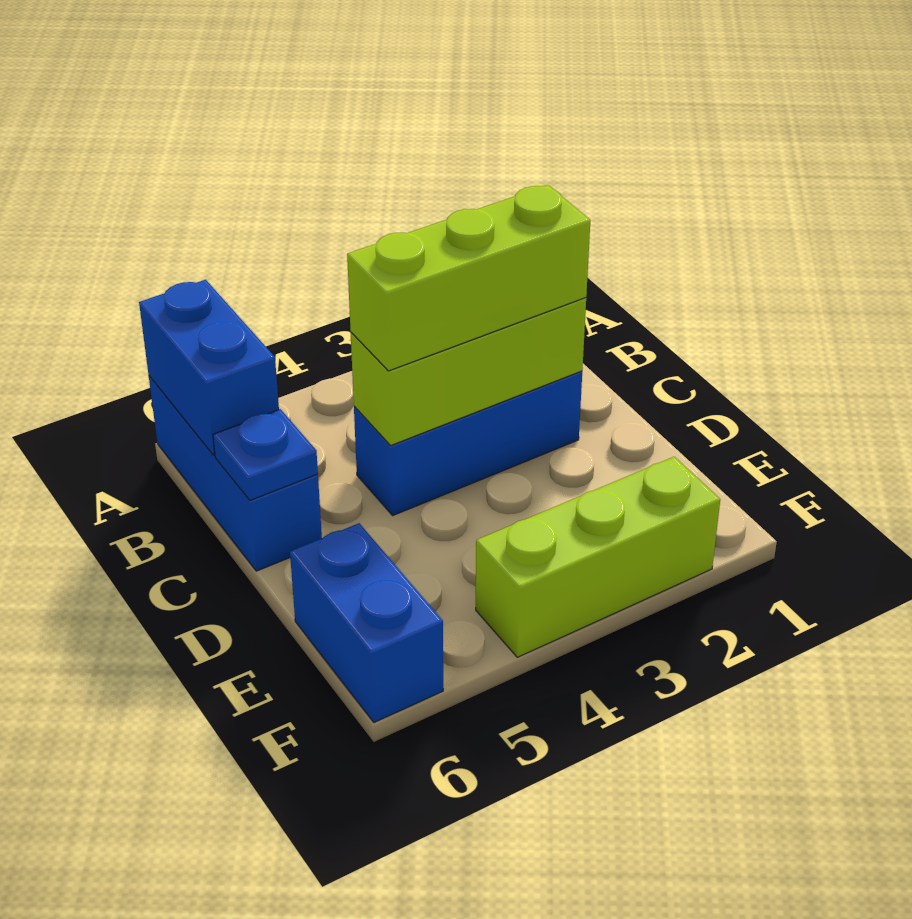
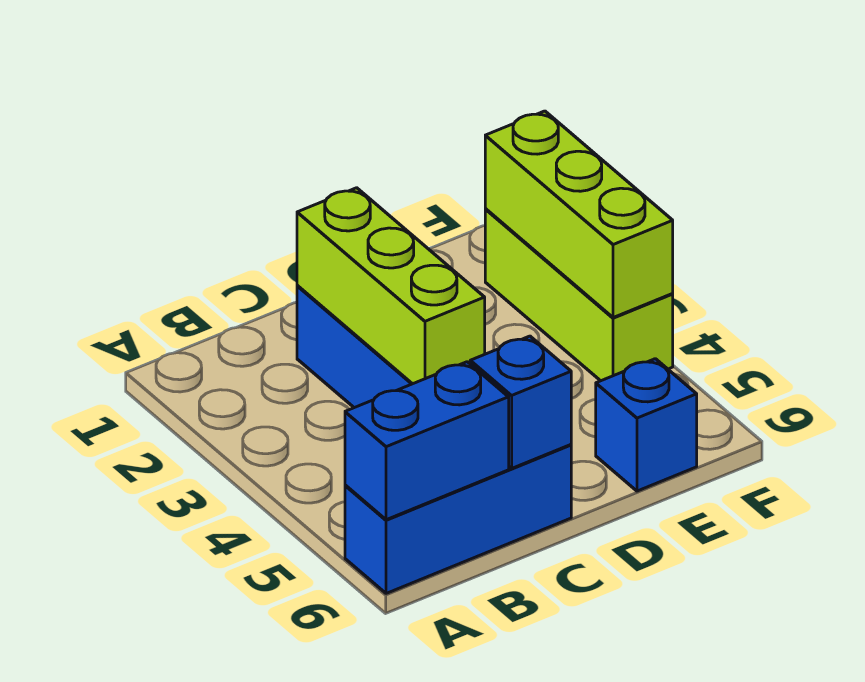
lime 1x3 brick [347,185,590,371] -> lime 1x3 brick moved to [485,111,673,318]
blue 1x1 plate [213,409,318,500] -> blue 1x1 brick [470,336,571,468]
blue 1x2 brick [290,523,443,722] -> blue 1x1 brick [596,359,697,491]

